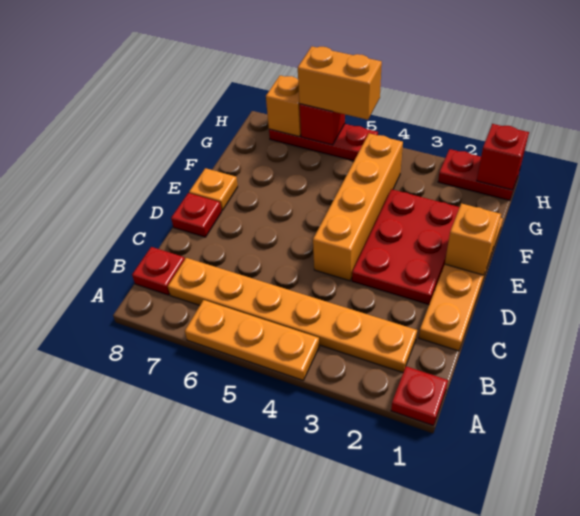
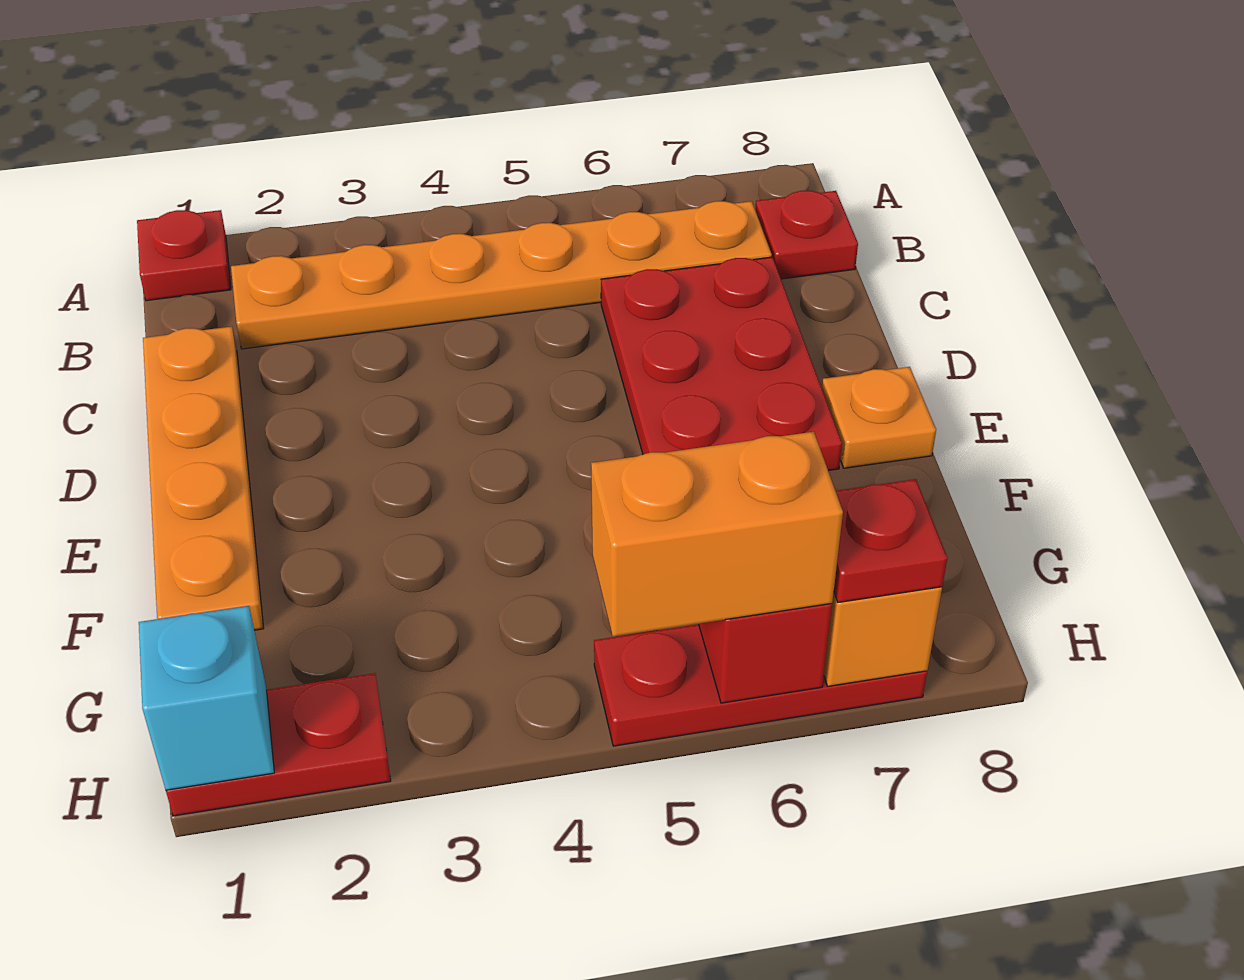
orange 1x3 plate [185,300,319,380] -> none
red 2x3 plate [352,189,460,305] -> red 2x3 plate moved to [601,257,842,471]
orange 1x4 brick [313,134,403,281] -> none
red 1x1 plate [171,193,222,237] -> red 1x1 plate moved to [834,479,947,602]
orange 1x1 brick [445,203,501,275] -> none
red 1x1 brick [477,124,529,190] -> cyan 1x1 brick [139,606,274,790]

